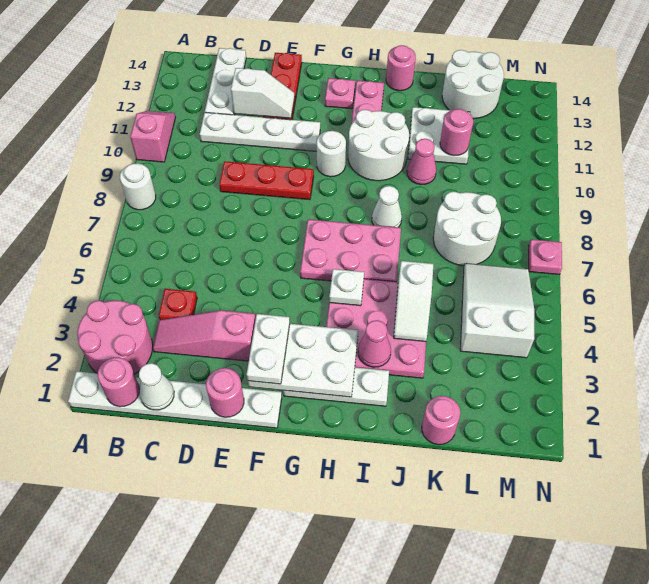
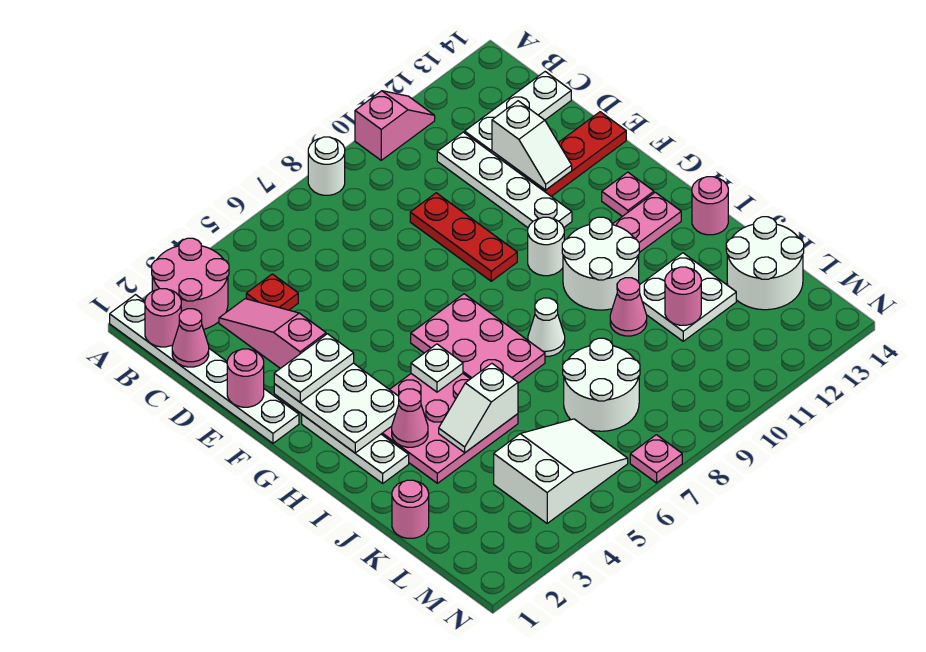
white 1x1 cone [139,363,174,410] -> pink 1x1 cone [172,309,209,367]

